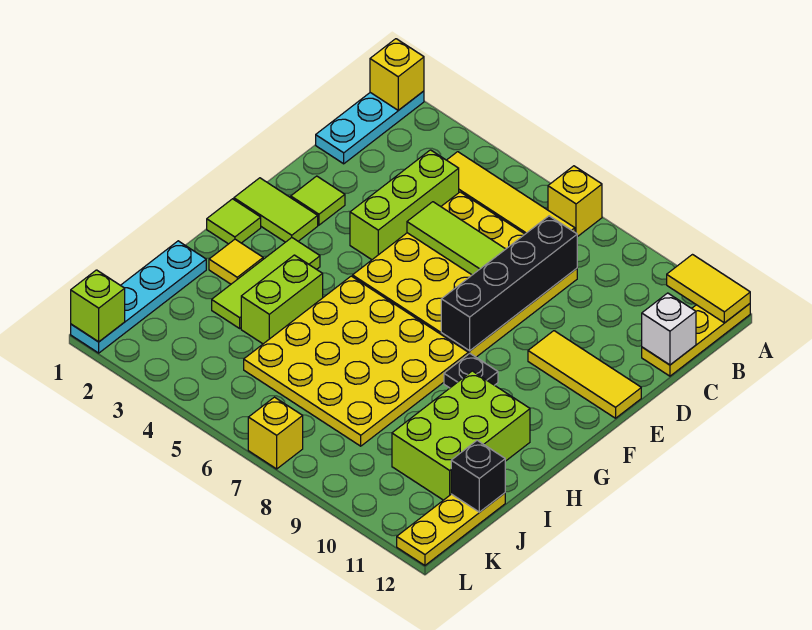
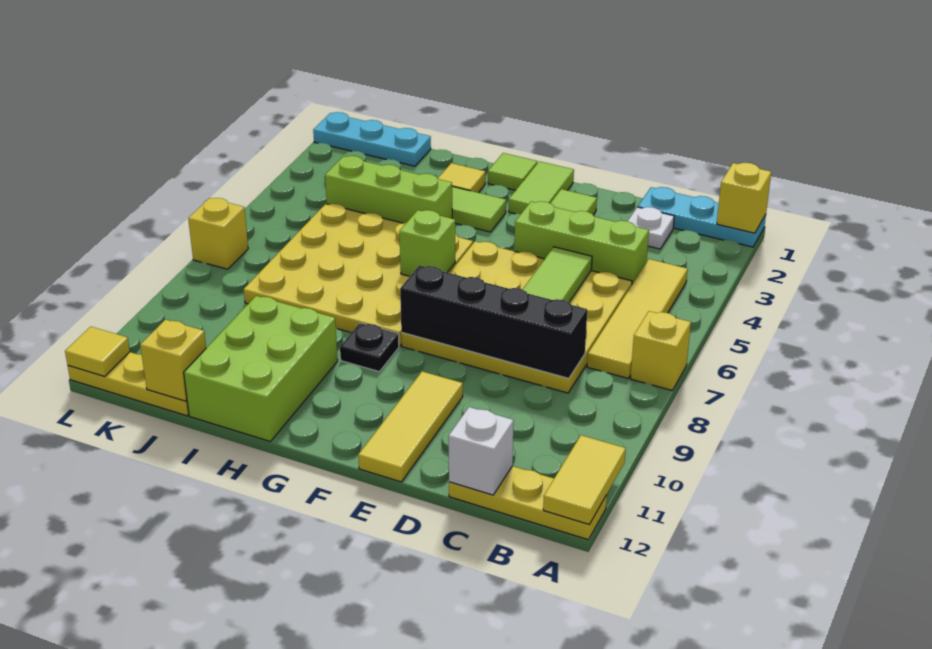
none -> white 1x1 plate [628,207,674,249]
lime 1x2 brick [241,255,323,344] -> lime 1x3 brick [325,156,452,223]
lime 2x3 brick [392,371,530,500] -> lime 2x3 brick turned to [184,296,338,442]
cyan 1x4 plate [71,241,206,353] -> cyan 1x3 plate [313,112,431,166]
black 1x1 brick [451,440,505,512] -> yellow 1x1 brick [140,320,206,401]
lime 1x1 brick [71,270,125,342] -> lime 1x1 brick moved to [399,210,455,276]
none -> yellow 1x1 tile [65,327,130,377]

